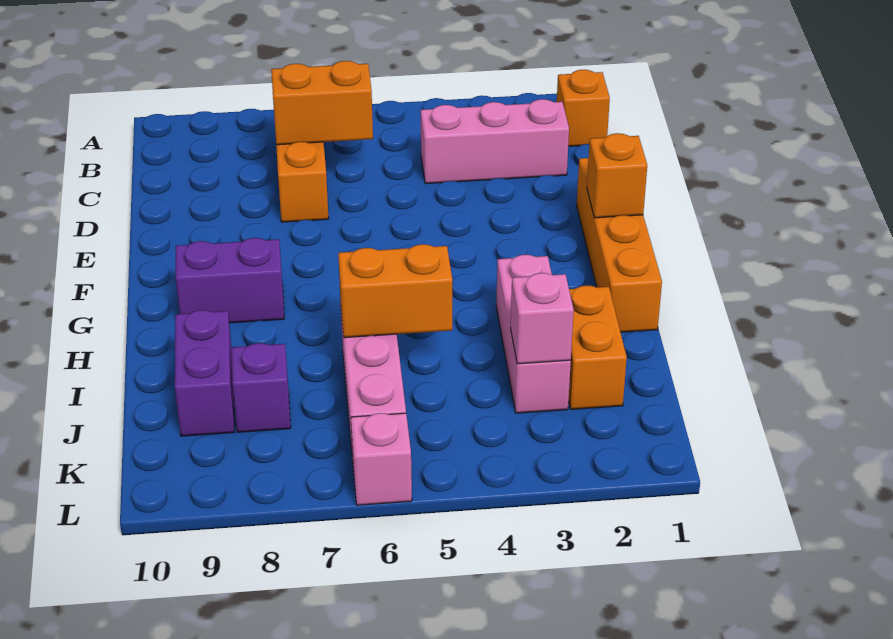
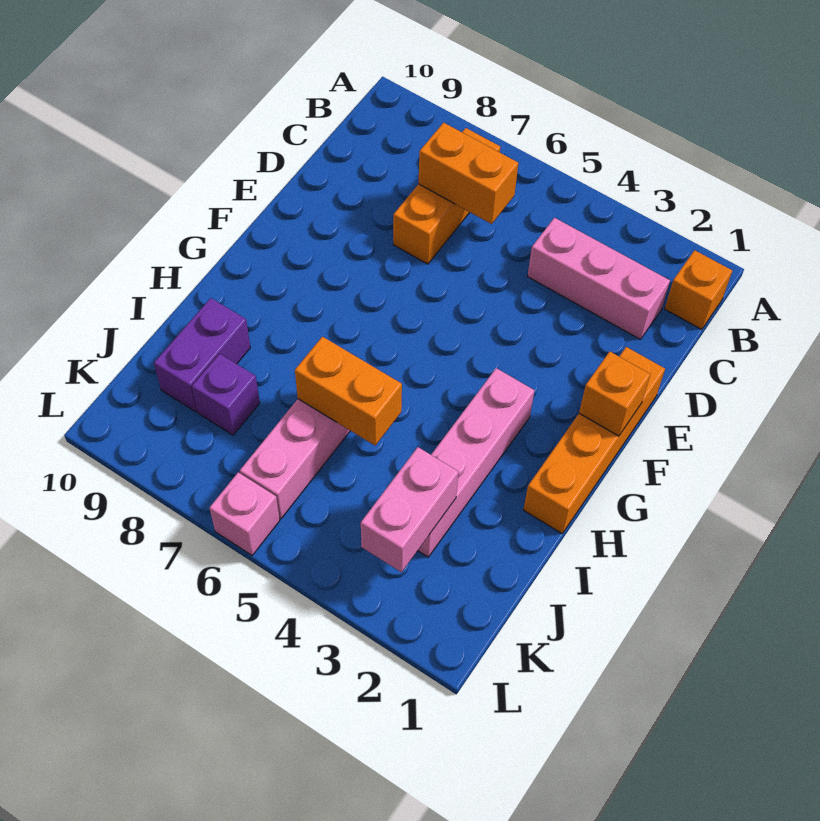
purple 1x2 brick [176,238,284,323] -> none
pink 1x3 brick [496,255,571,413] -> pink 1x4 brick [418,368,534,557]
orange 1x2 brick [569,285,627,409] -> none
pink 1x1 brick [511,273,574,364] -> pink 1x2 brick [361,447,458,572]

